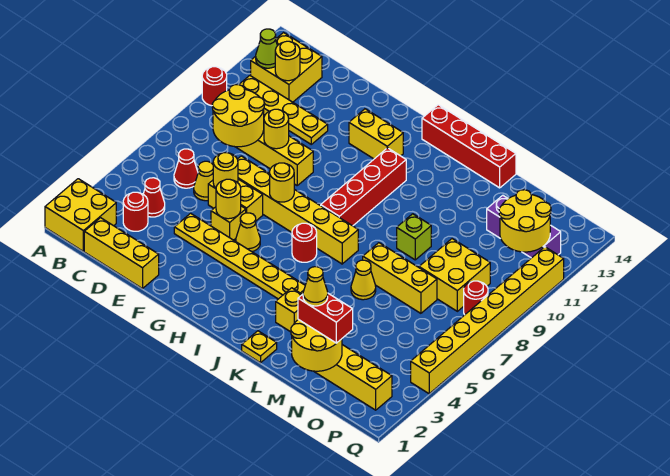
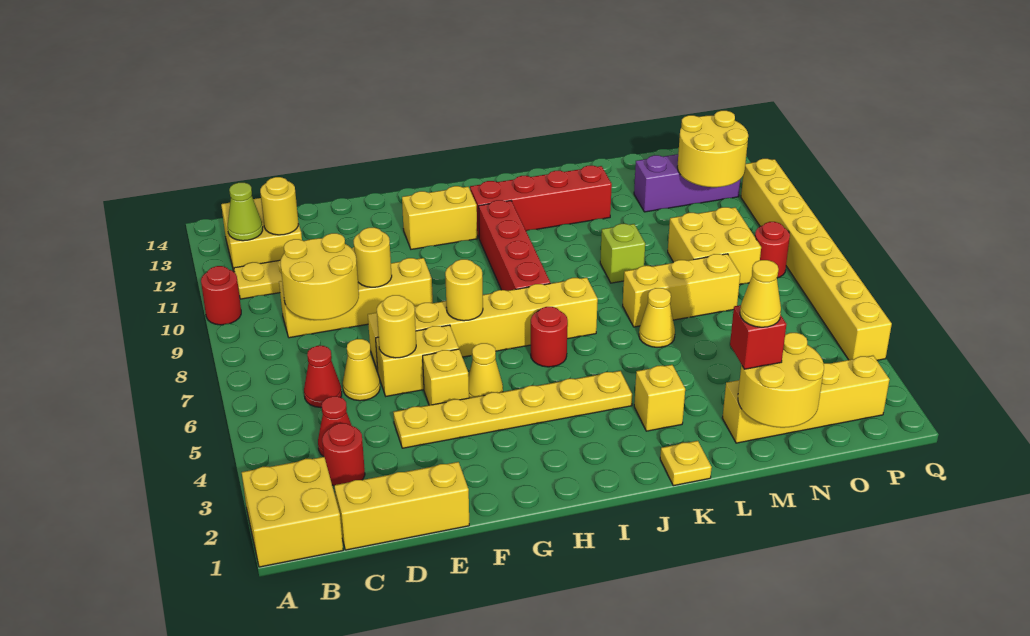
yellow 1x1 round brick [216,179,241,219] -> none
red 1x4 brick [422,105,516,188] -> red 1x4 brick moved to [470,166,612,238]
red 1x2 brick [298,294,353,343] -> red 1x1 brick [730,305,786,369]

